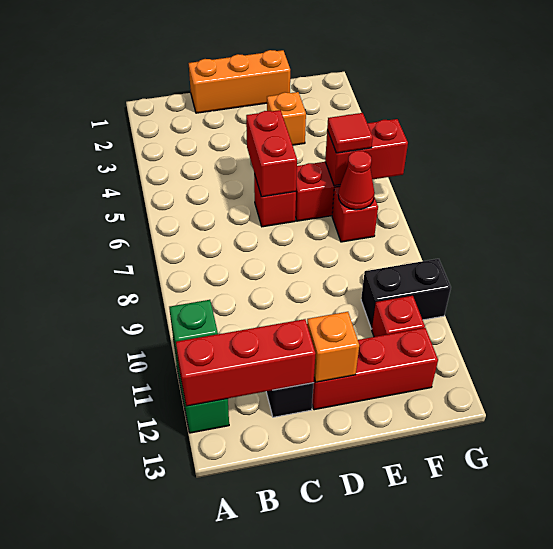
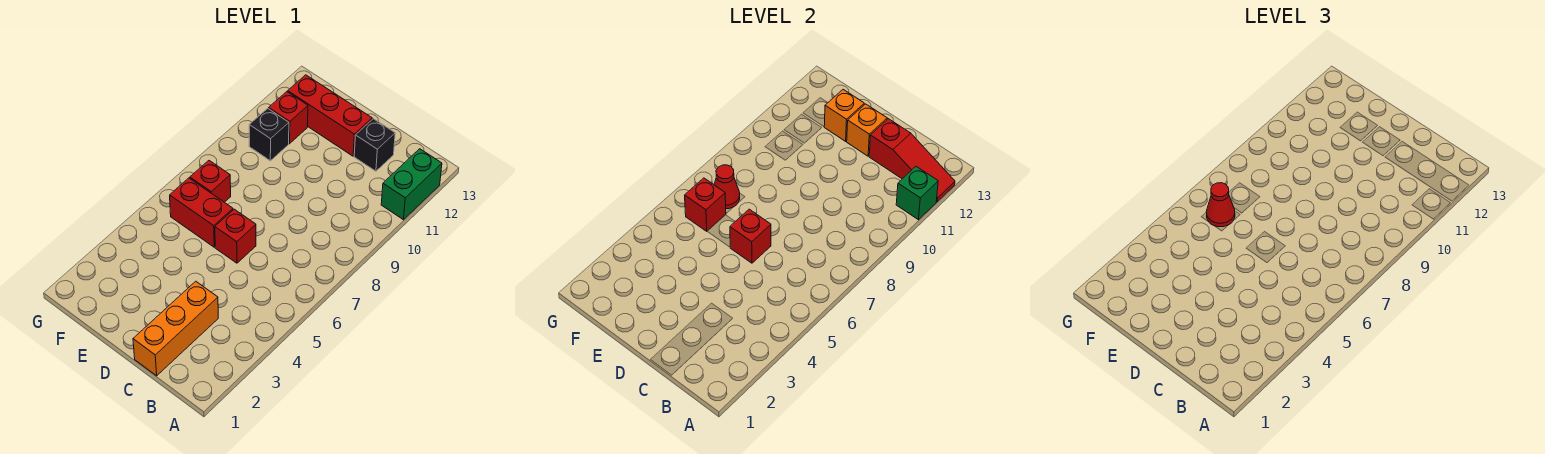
red 1x3 brick [176,319,316,406] -> red 1x3 slope [869,119,955,202]
orange 1x3 brick [189,50,290,113] -> orange 1x3 brick turned to [133,281,218,376]
red 1x2 brick [246,110,297,197] -> red 1x1 brick [730,209,771,263]
orange 1x1 brick [267,92,306,145] -> orange 1x1 brick moved to [824,90,864,141]
red 1x2 brick [325,119,408,186] -> red 1x1 brick [685,178,726,231]
red 1x1 tile [327,113,373,153] -> red 1x1 cone [1206,183,1235,227]
black 1x2 brick [361,259,451,329] -> black 1x1 brick [249,108,289,161]

